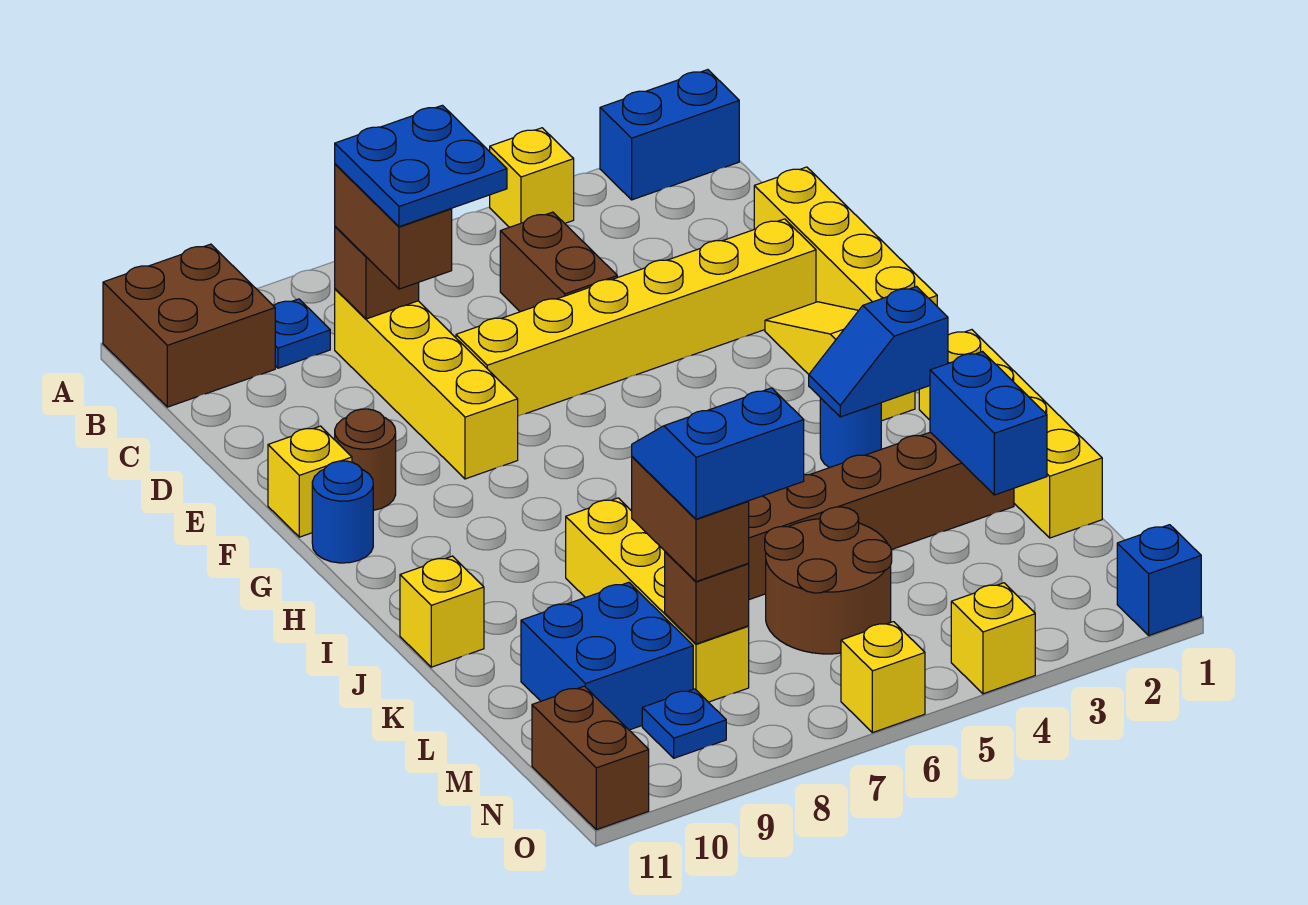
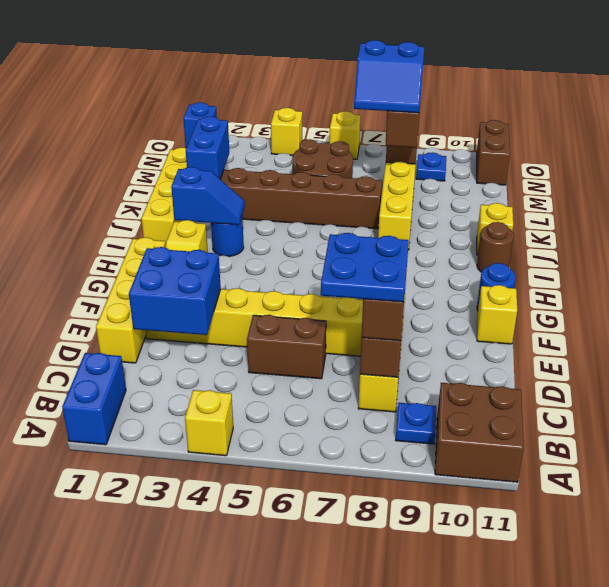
blue 1x2 brick [600,70,739,200] -> blue 1x2 brick turned to [62,353,126,445]
brown 1x2 brick [500,212,617,312] -> brown 1x2 brick turned to [247,315,326,379]
brown 1x1 round brick [335,409,396,510] -> brown 1x1 round brick moved to [477,222,514,272]
blue 2x2 brick [521,582,693,730] -> blue 2x2 brick moved to [129,247,221,335]

